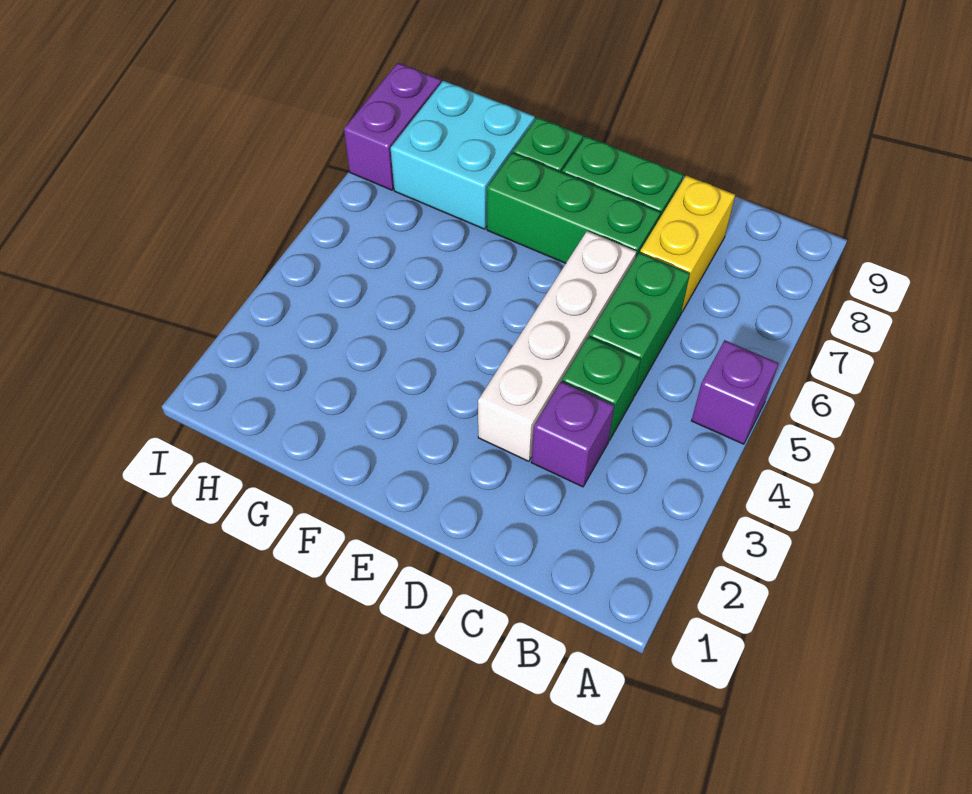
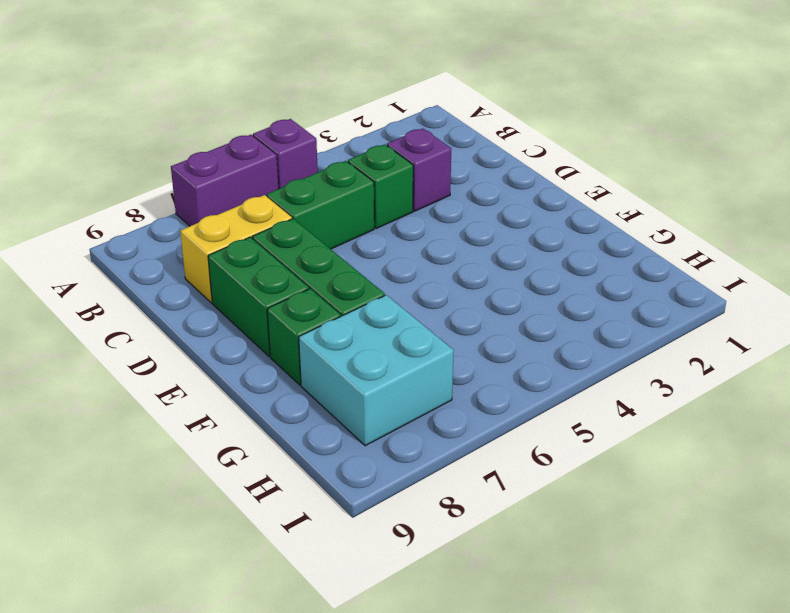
white 1x4 brick [478,231,637,461] -> none
purple 1x2 brick [344,63,441,190] -> purple 1x2 brick moved to [171,135,279,226]

